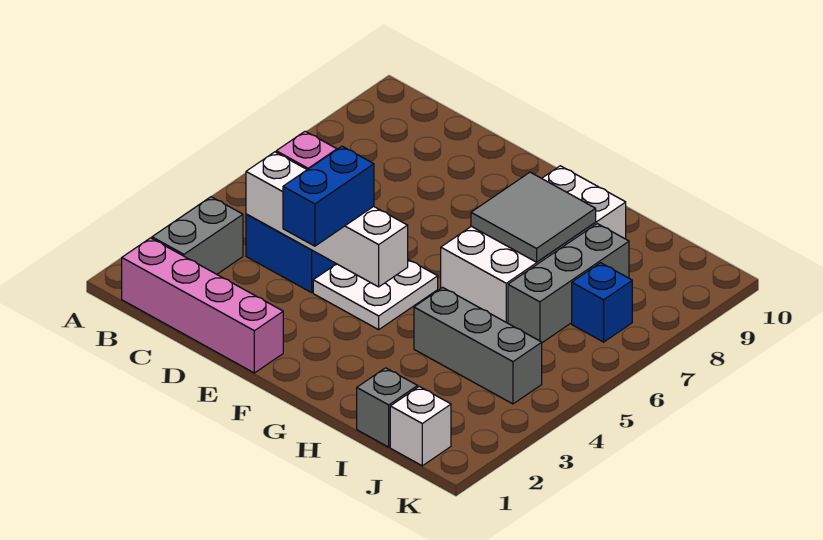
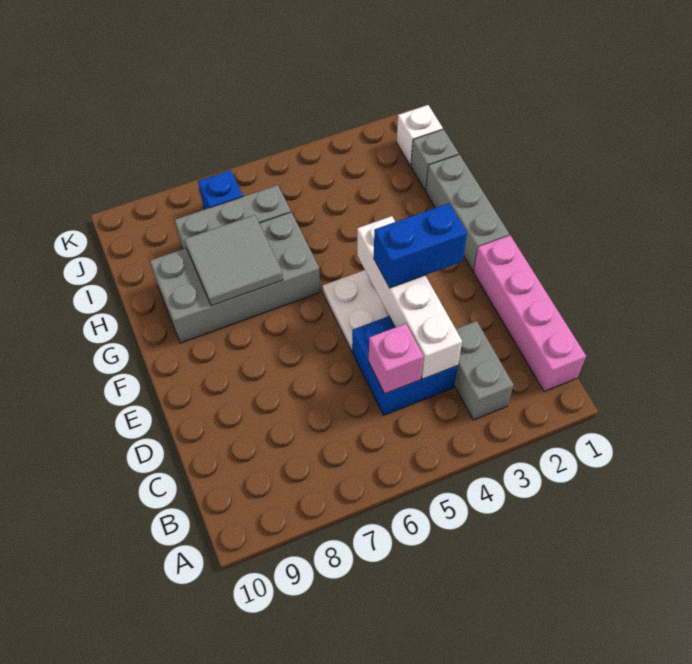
grey 1x2 brick [152,197,243,274] -> grey 1x2 brick turned to [454,321,514,420]
white 2x4 brick [441,166,626,323] -> grey 2x4 brick [150,212,321,343]
grey 1x3 brick [414,287,542,404] -> grey 1x3 brick moved to [426,154,509,271]

